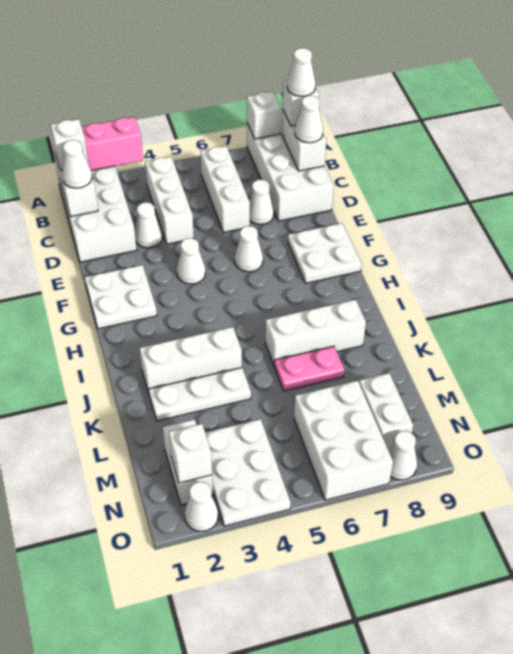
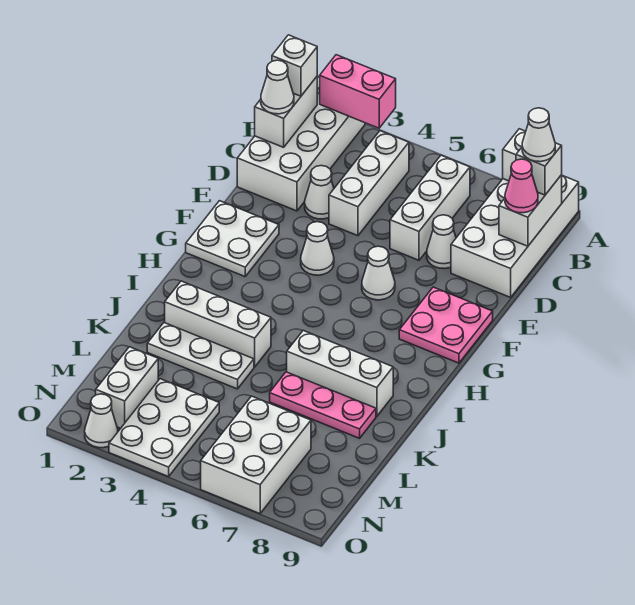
white 1x1 cone [295,96,323,143] -> pink 1x1 cone [505,159,538,213]
white 2x2 plate [288,223,361,283] -> pink 2x2 plate [399,287,493,363]
pink 1x2 plate [275,346,344,391] -> pink 1x3 plate [270,372,376,438]
white 1x2 brick [359,373,413,451] -> none
white 1x1 brick [169,424,212,483] -> none
white 1x1 cone [389,431,417,480] -> none

